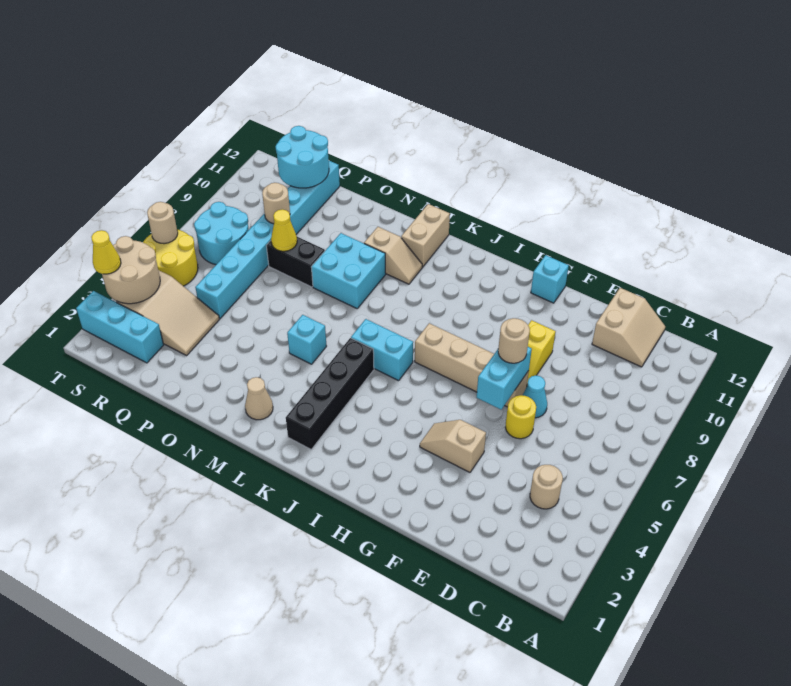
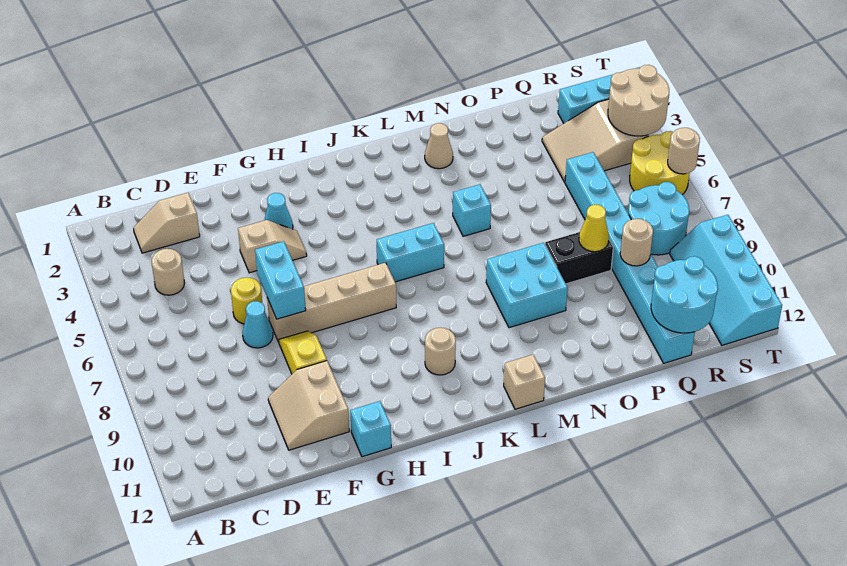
tan 2x2 slope [592,288,665,367] -> tan 2x2 slope moved to [268,361,349,450]
tan 1x1 round brick [498,318,530,363] -> tan 1x1 round brick moved to [425,328,456,375]
none -> cyan 1x1 cone [264,193,293,229]
black 1x4 brick [286,338,374,449] -> none
tan 1x2 slope [364,227,422,284] -> tan 1x2 slope moved to [133,193,200,253]
tan 1x2 brick [401,204,450,267] -> tan 1x1 brick [504,355,545,409]
none -> cyan 2x4 slope [670,215,782,345]
yellow 1x1 cone [91,230,121,274] -> none

